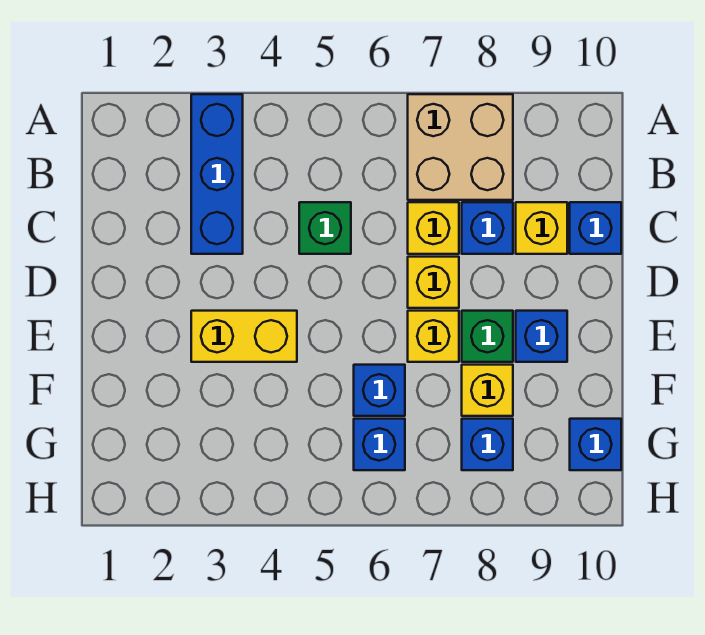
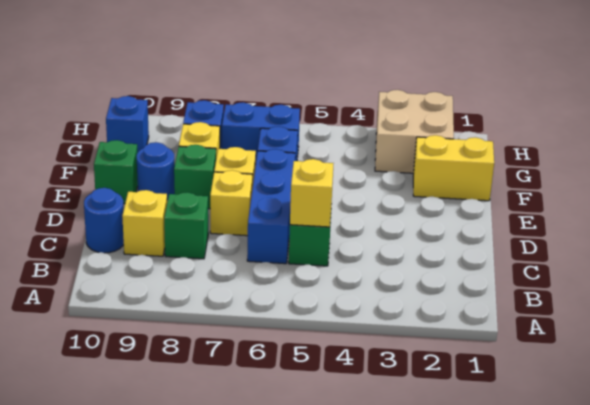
blue 1x3 brick [191,94,243,254] -> blue 1x3 brick moved to [247,149,295,264]
tan 2x2 brick [408,94,513,200] -> tan 2x2 brick moved to [375,90,454,173]
yellow 1x1 brick [408,202,459,254] -> yellow 1x1 brick moved to [290,159,334,227]
blue 1x1 brick [462,202,513,254] -> green 1x1 brick [164,192,208,259]
blue 1x1 brick [570,202,621,254] -> blue 1x1 round brick [84,188,124,253]
yellow 1x2 brick [191,311,297,362] -> yellow 1x2 brick moved to [413,135,494,201]
blue 1x1 brick [516,311,567,362] -> blue 1x1 round brick [137,142,175,201]
none -> green 1x1 brick [94,140,138,204]
blue 1x1 brick [354,419,405,470] -> blue 1x2 brick [222,102,300,164]

